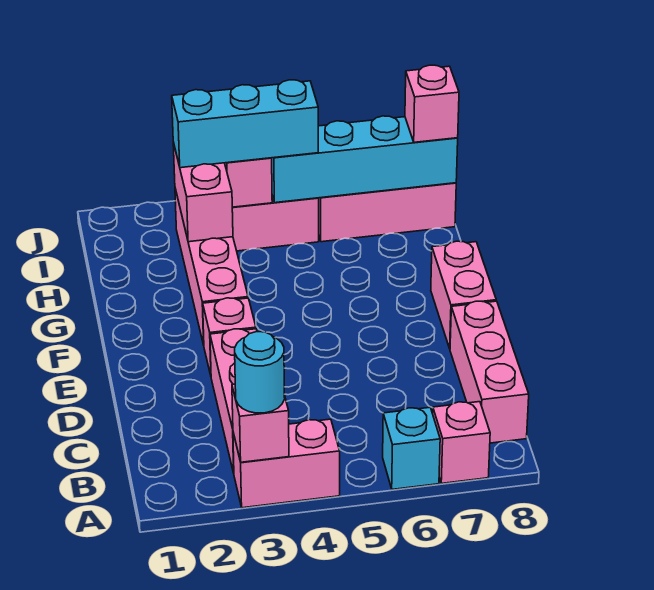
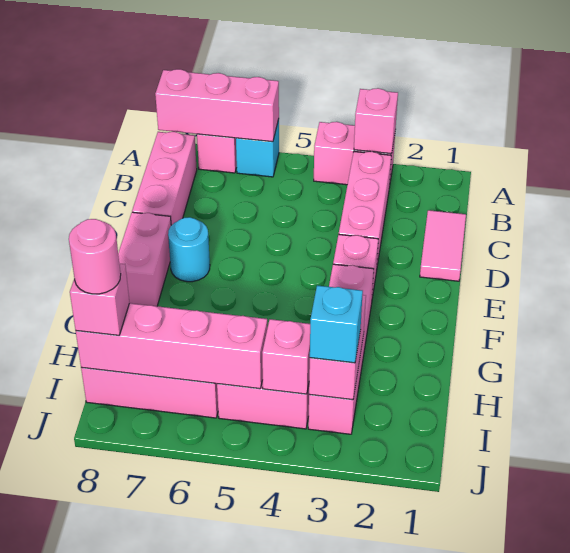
cyan 1x1 round brick [235,332,285,413] -> cyan 1x1 round brick moved to [168,217,210,282]
none -> pink 1x3 brick [155,69,279,142]
none -> pink 1x2 tile [420,210,466,281]
cyan 1x3 brick [172,80,318,168] -> cyan 1x1 brick [310,285,363,363]
cyan 1x4 brick [272,116,458,203] -> pink 1x4 brick [76,303,267,389]
none -> pink 1x1 round brick [69,219,121,294]

